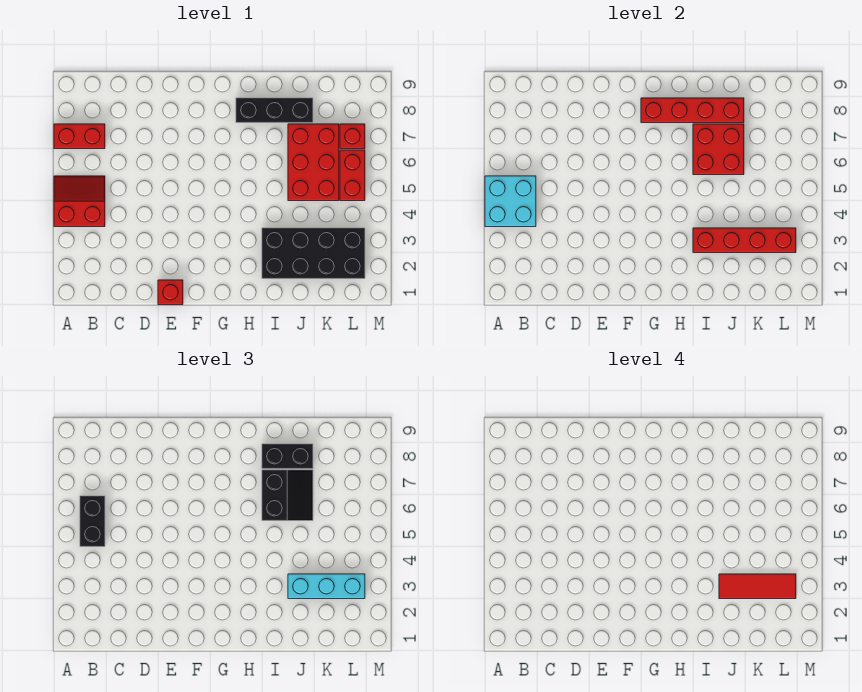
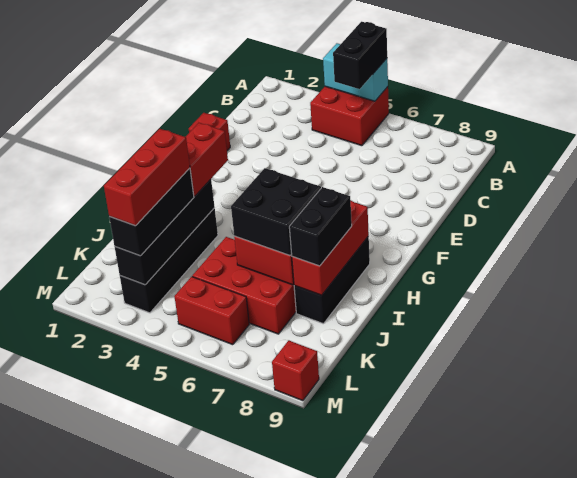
red 2x2 slope [54,176,105,227] -> red 2x2 brick [310,87,389,146]
cyan 2x2 brick [485,176,536,227] -> cyan 1x2 brick [323,43,388,101]
red 1x2 brick [54,124,105,149] -> red 1x2 brick moved to [186,123,228,196]
black 1x2 brick [80,496,105,547] -> black 1x2 brick turned to [333,22,387,89]
red 1x4 brick [641,98,744,123] -> red 1x3 brick [292,201,369,295]
black 2x4 brick [262,228,365,279] -> black 1x4 brick [120,208,218,313]
red 1x4 brick [693,228,796,253] -> black 1x4 brick [115,179,215,285]
black 2x2 slope [262,470,313,521] -> black 2x2 brick [231,168,321,256]
cyan 1x3 brick [288,574,365,599] -> black 1x3 brick [109,168,194,256]
red 1x3 tile [719,574,796,599] -> red 1x3 brick [104,129,190,226]
red 1x1 brick [340,124,365,149] -> red 1x1 brick moved to [272,341,319,401]

